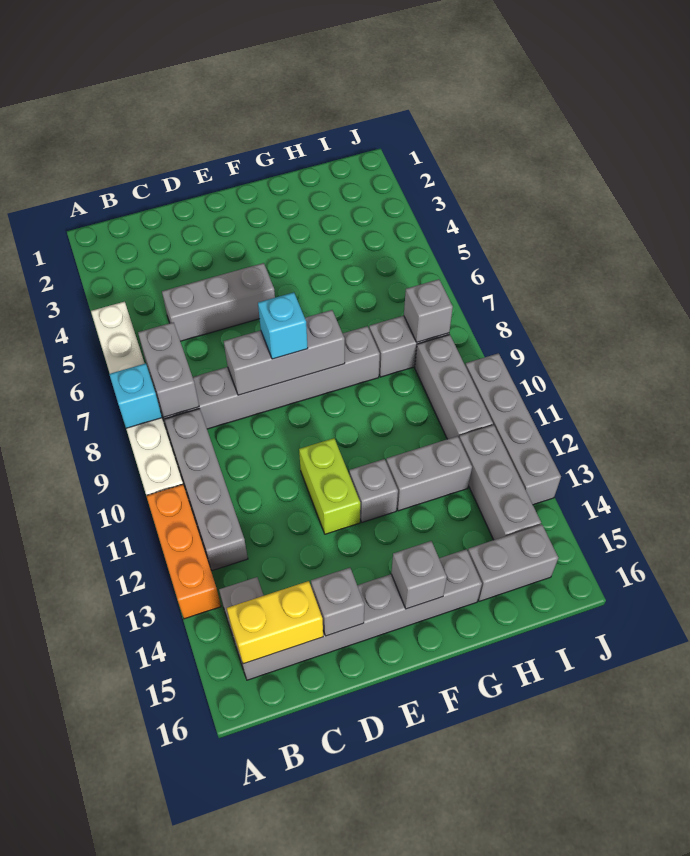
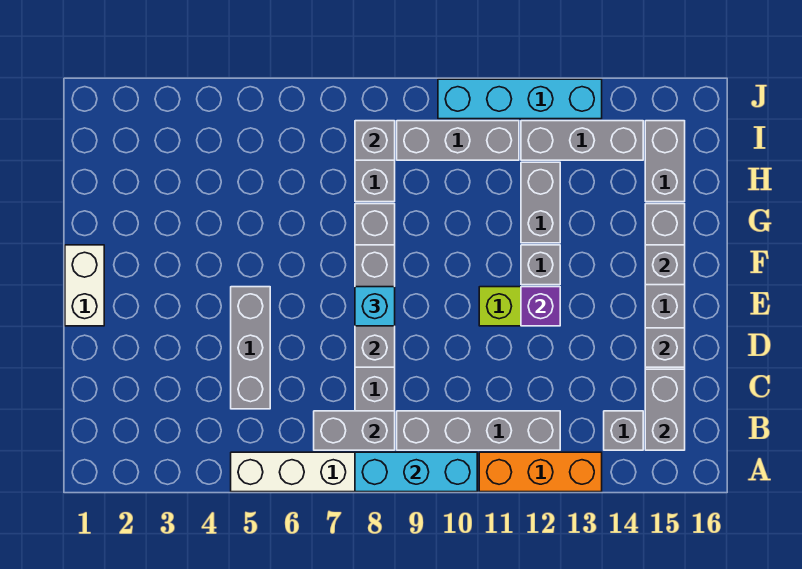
cyan 1x1 brick [109,363,162,428] -> cyan 1x3 brick [355,452,477,492]
yellow 1x2 brick [227,581,323,664] -> grey 1x2 brick [645,369,685,450]
none -> white 1x2 brick [65,245,104,326]
none -> purple 1x1 brick [521,287,560,326]
grey 1x4 brick [465,353,561,505] -> cyan 1x4 brick [438,79,602,119]

